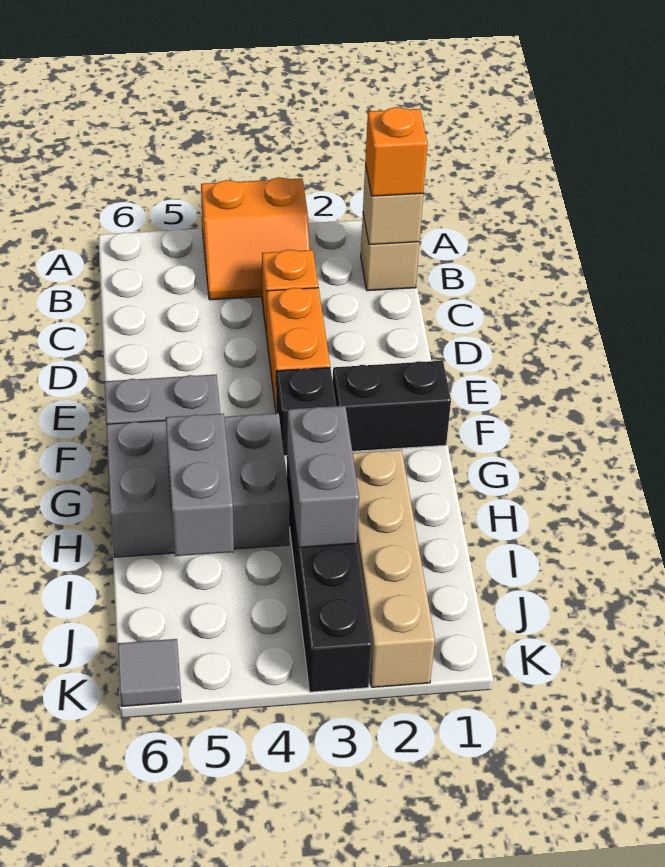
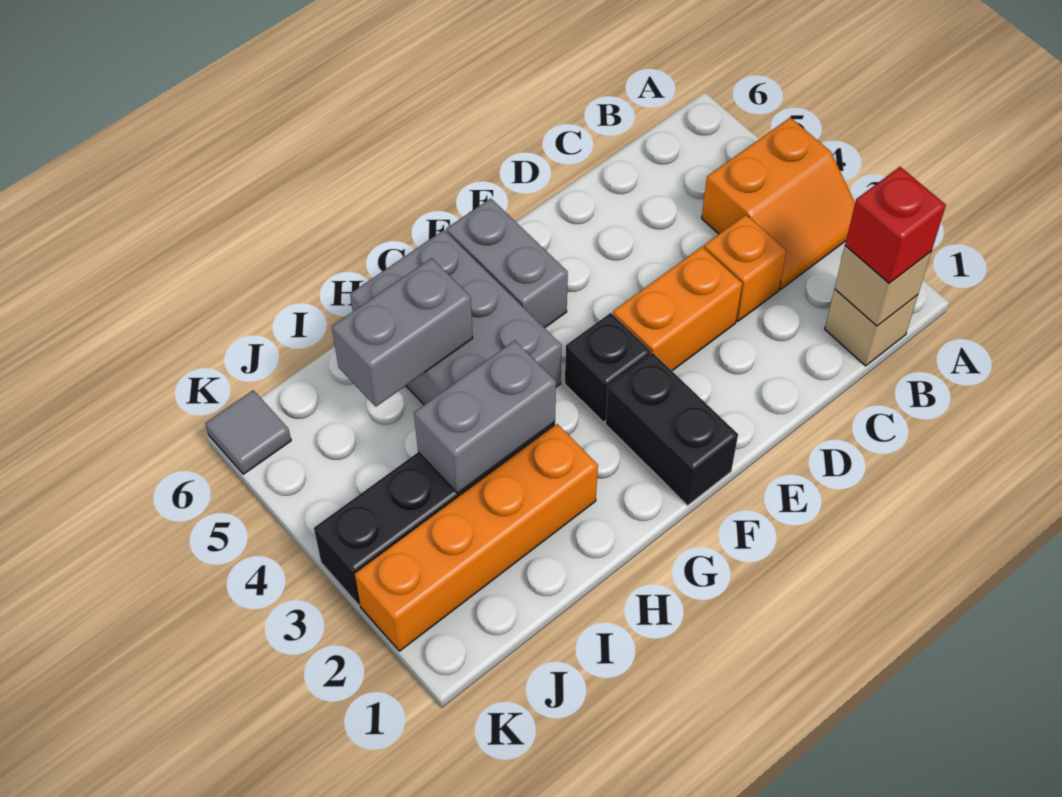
orange 2x2 slope [201,177,310,300] -> orange 2x2 slope turned to [702,117,855,289]
orange 1x1 brick [365,107,428,196] -> red 1x1 brick [845,167,946,283]
tan 1x4 brick [353,450,435,687] -> orange 1x4 brick [355,424,598,651]

